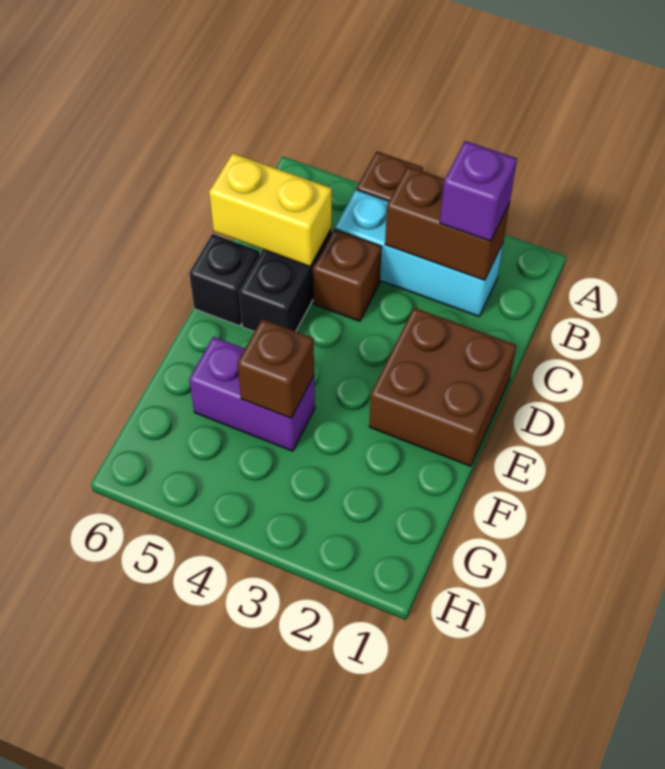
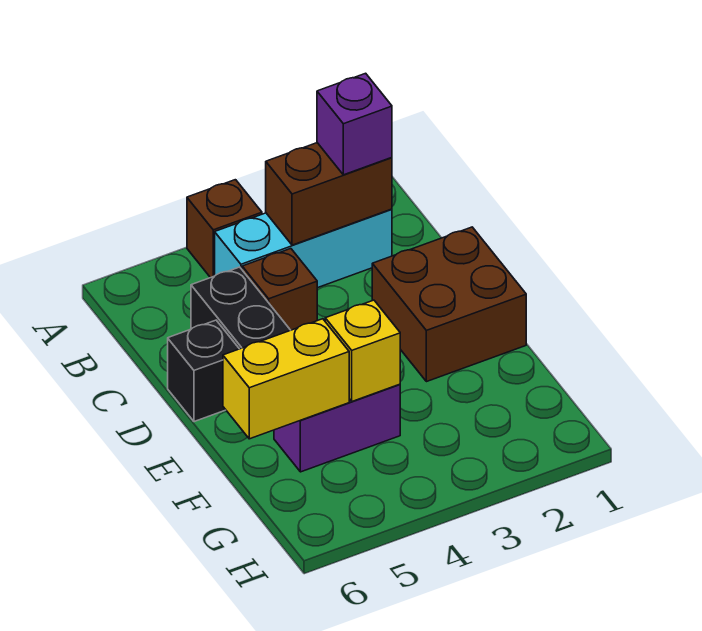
yellow 1x2 brick [209,153,332,266] -> yellow 1x2 brick moved to [223,319,349,439]
brown 1x1 brick [237,319,314,418] -> yellow 1x1 brick [325,300,400,401]

